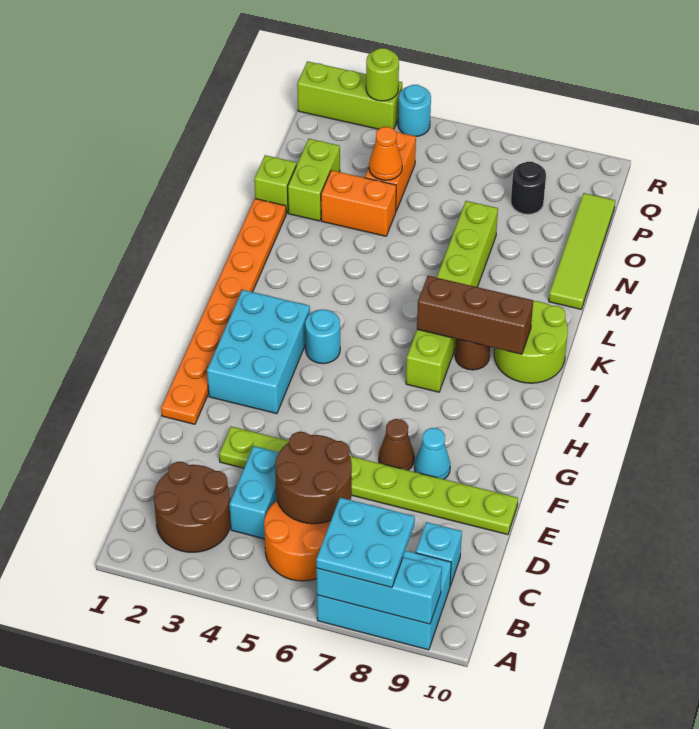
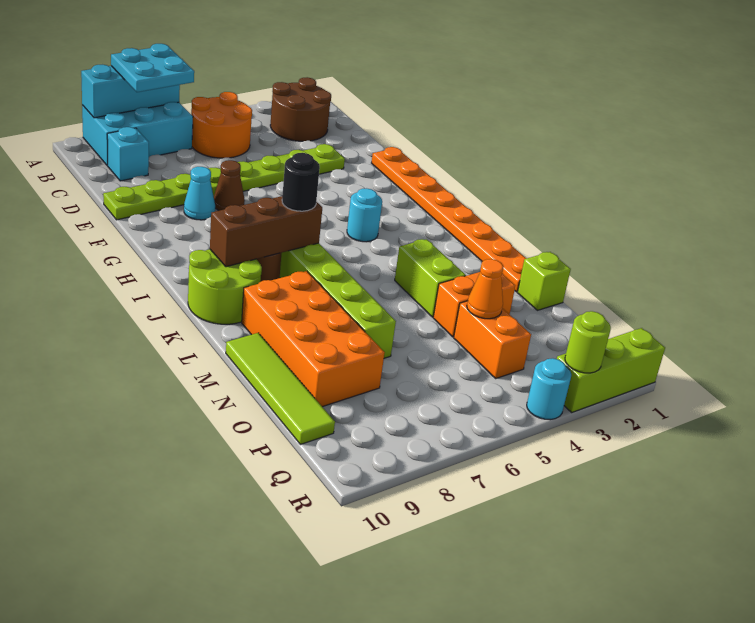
cyan 1x2 brick [229,446,279,539] -> none
brown 2x2 round brick [275,432,352,524] -> none
cyan 2x3 brick [207,290,310,414] -> none
none -> orange 2x4 brick [242,271,385,407]
lime 1x2 brick [288,139,340,221] -> lime 1x2 brick moved to [395,239,466,317]
black 1x1 round brick [511,162,546,214] -> black 1x1 round brick moved to [282,153,320,211]

